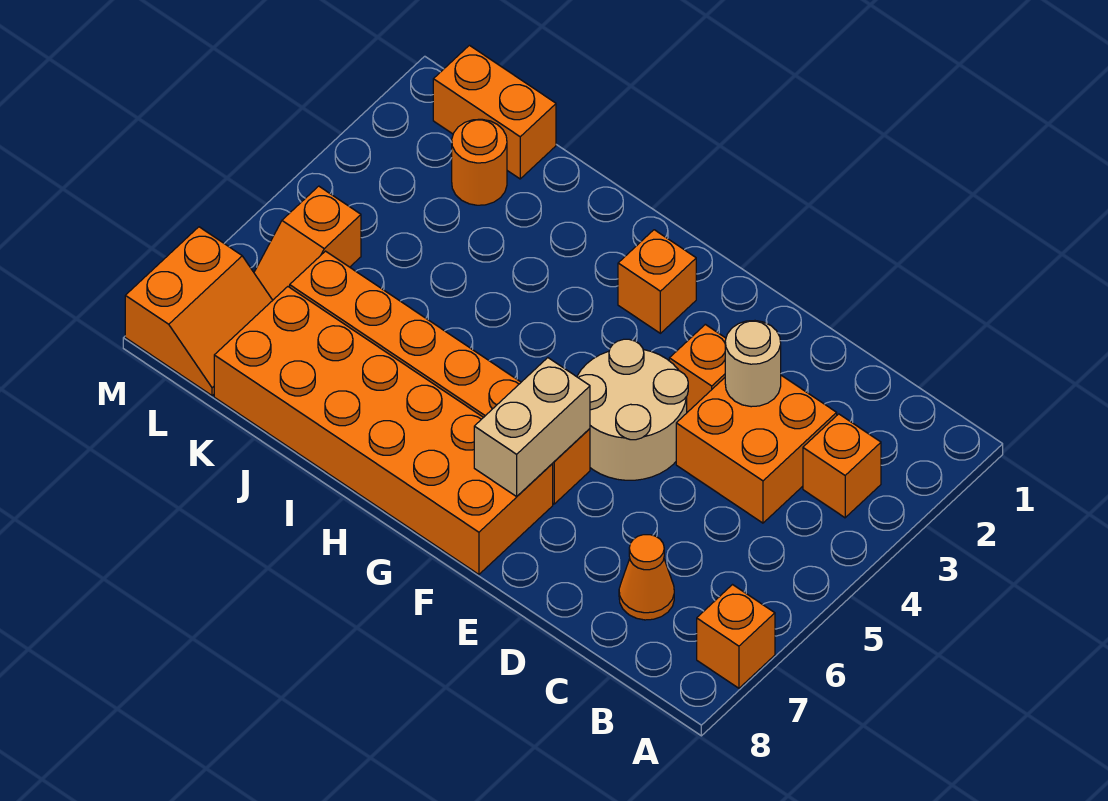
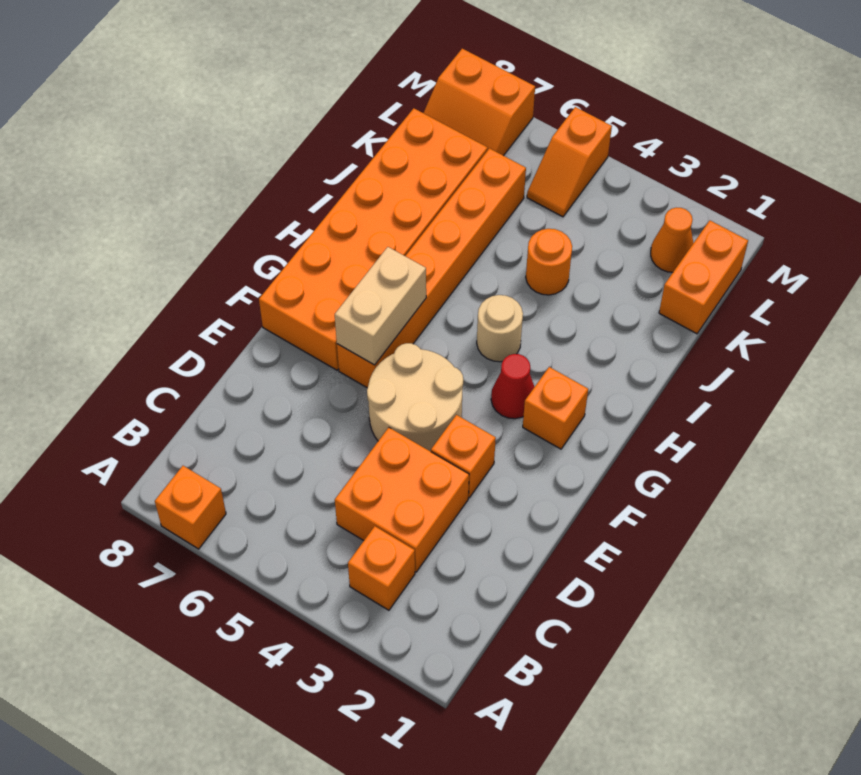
orange 1x1 cone [619,535,674,620] -> orange 1x1 cone moved to [651,208,693,272]
tan 1x1 round brick [725,321,781,407] -> tan 1x1 round brick moved to [477,295,523,362]
tan 1x2 brick [474,358,590,496] -> tan 1x2 brick turned to [335,247,426,365]
none -> red 1x1 cone [491,354,534,419]
orange 1x1 round brick [452,119,507,205] -> orange 1x1 round brick moved to [526,229,572,295]
orange 1x2 slope [254,186,361,300] -> orange 1x2 slope turned to [527,107,612,217]

